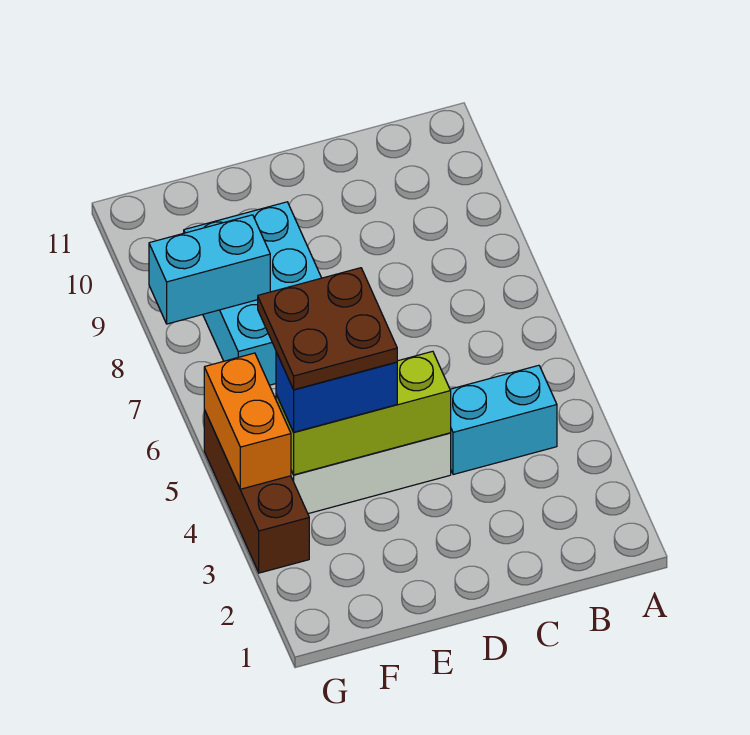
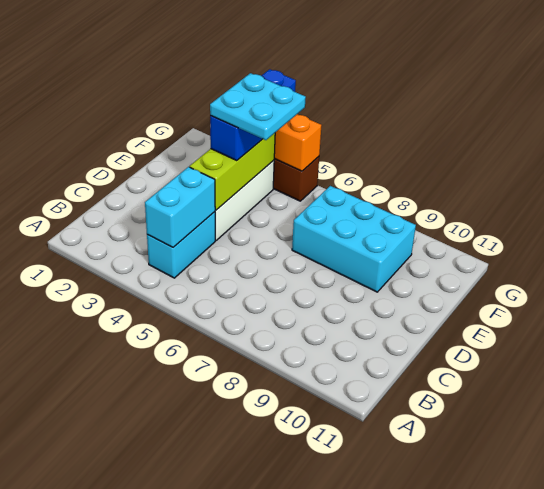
blue 1x2 brick [276,352,397,432] -> blue 1x3 brick [210,69,296,160]
brown 2x2 plate [258,268,397,390] -> cyan 2x2 plate [210,73,306,140]
cyan 1x2 brick [149,215,270,324] -> cyan 1x2 brick moved to [145,167,215,247]

